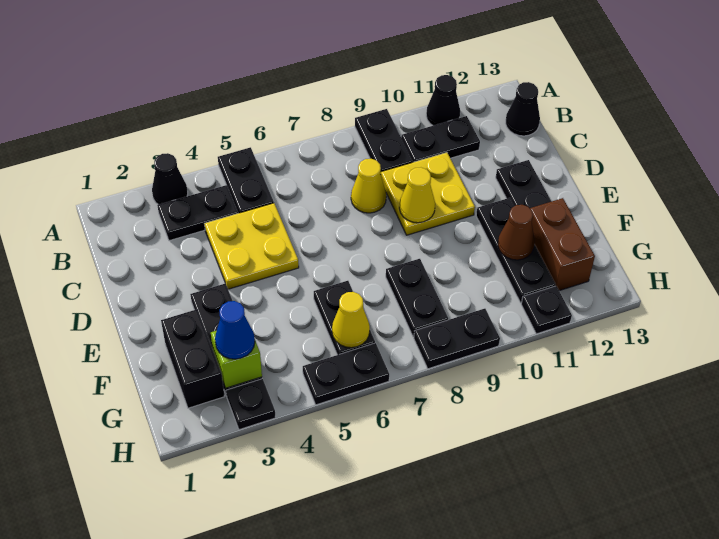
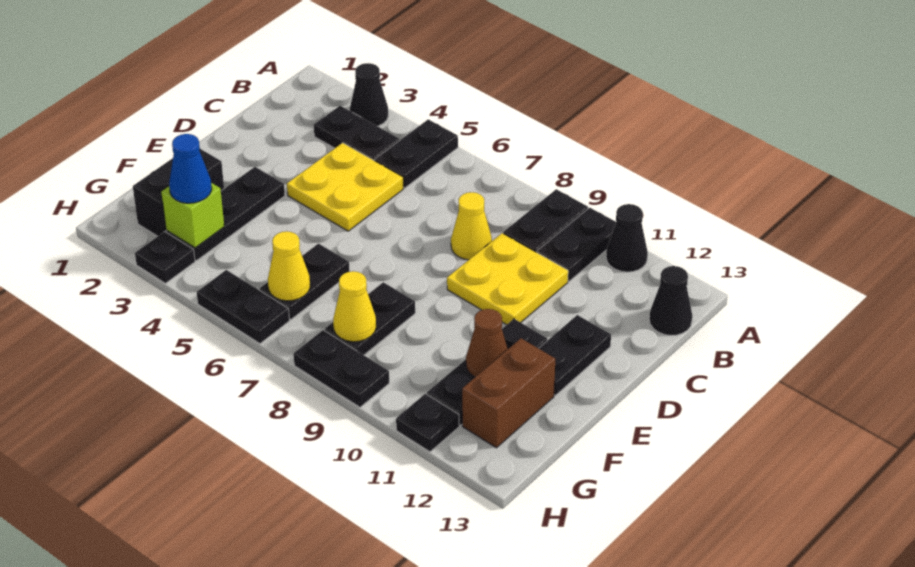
black 1x2 plate [401,116,480,162] -> black 1x2 plate turned to [537,208,616,281]
yellow 1x1 cone [399,168,435,223] -> yellow 1x1 cone moved to [333,271,376,342]

